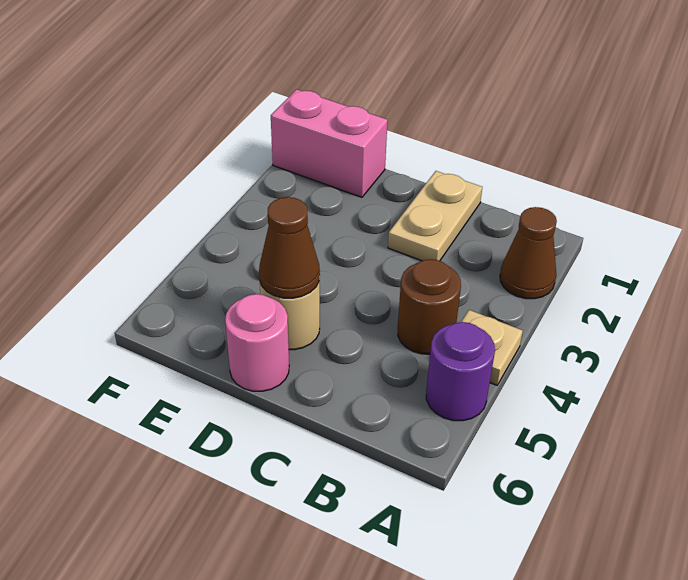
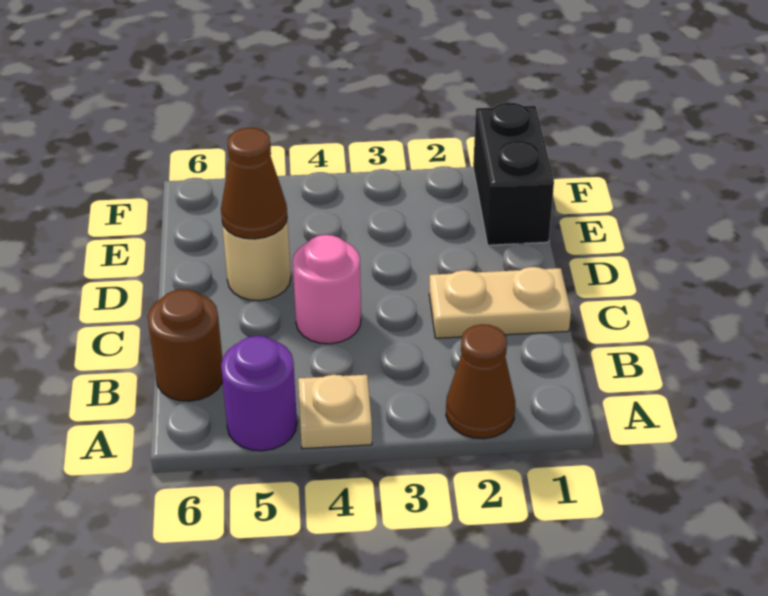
brown 1x1 round brick [398,259,461,354] -> brown 1x1 round brick moved to [148,289,223,401]
pink 1x1 round brick [225,294,289,391] -> pink 1x1 round brick moved to [293,235,361,344]
pink 1x2 brick [271,89,388,197] -> black 1x2 brick [473,102,554,245]

